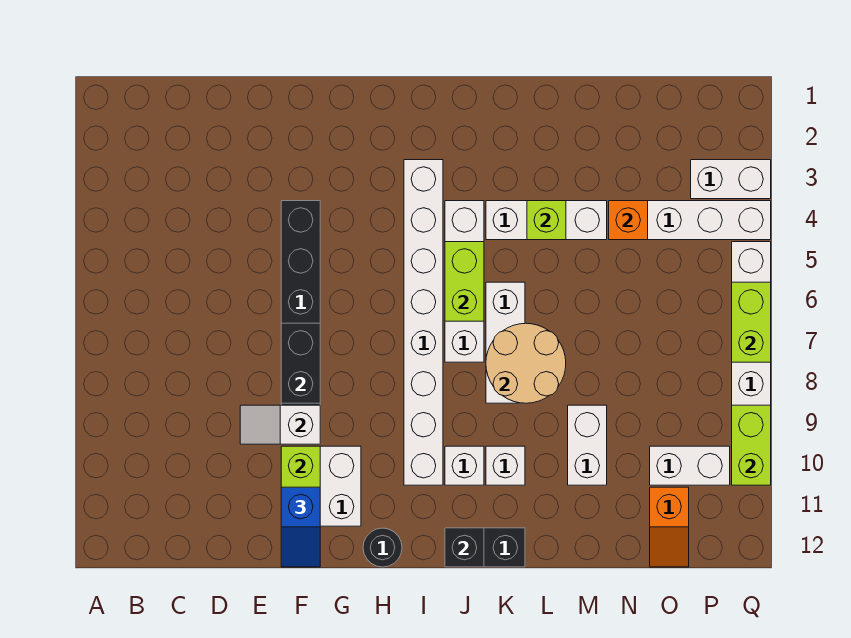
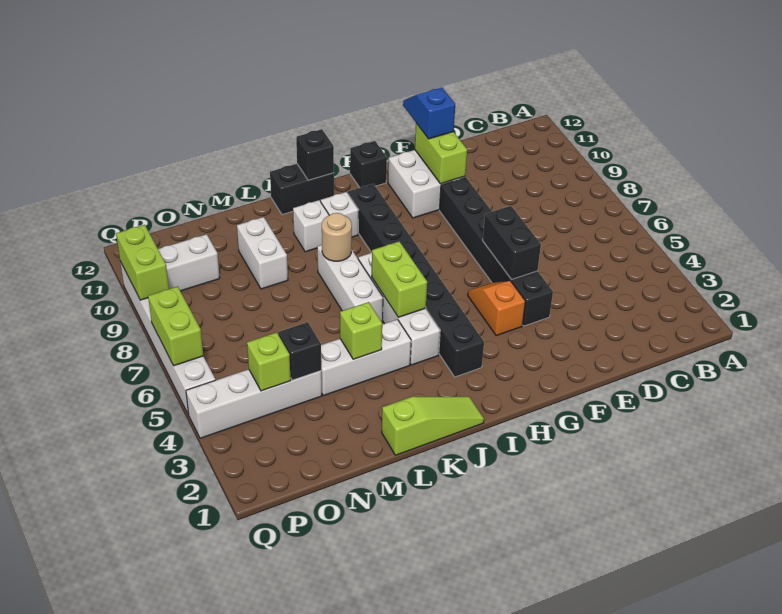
white 1x2 slope [240,405,320,444] -> none
black 1x2 brick [281,323,320,403] -> black 1x2 brick moved to [483,206,541,279]
black 1x1 round brick [363,528,402,567] -> black 1x1 brick [350,141,387,188]
white 1x8 brick [404,160,443,485] -> black 1x8 brick [348,184,484,377]
none -> lime 1x3 slope [382,397,484,455]
tan 2x2 round brick [486,323,566,403] -> tan 1x1 round brick [322,213,352,261]
orange 1x1 brick [609,201,648,240] -> black 1x1 brick [278,322,321,380]
none -> lime 1x1 brick [247,332,291,391]
orange 1x2 slope [650,487,689,567] -> orange 1x2 slope moved to [468,281,525,336]
white 1x2 brick [691,160,771,199] -> none

